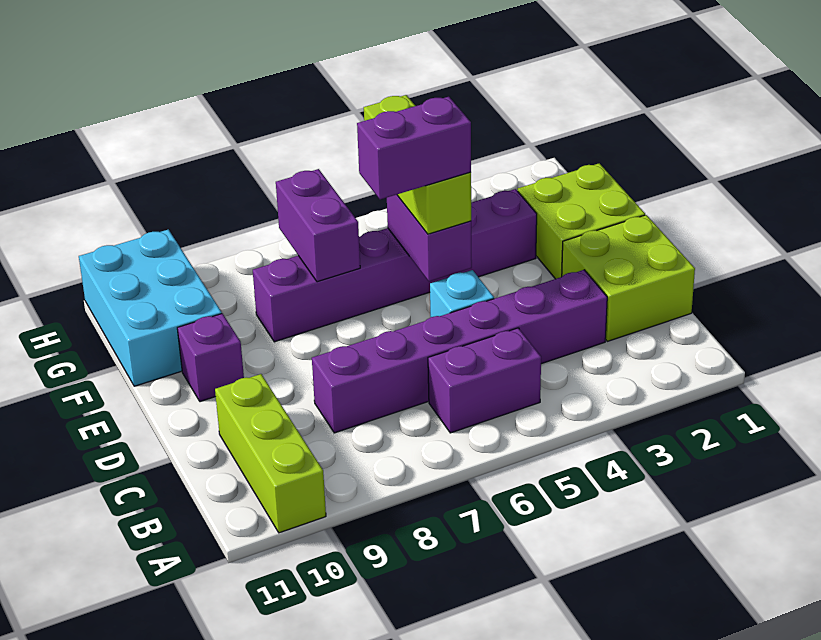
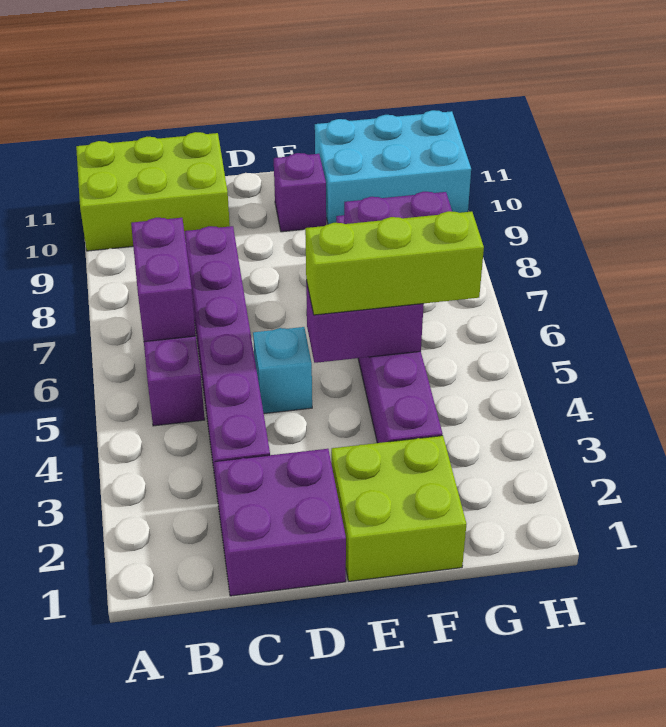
lime 1x3 brick [215,374,326,533] -> lime 2x3 brick [76,132,230,251]
lime 2x2 brick [562,215,695,341] -> purple 2x2 brick [215,449,346,596]
purple 1x2 brick [357,97,471,199] -> purple 1x2 brick moved to [131,218,196,341]

